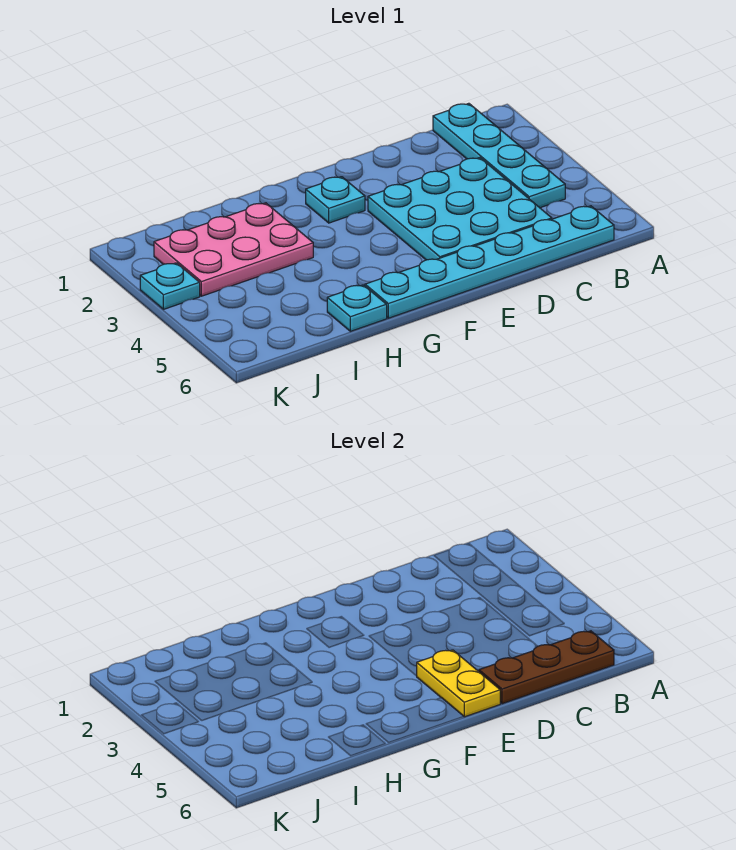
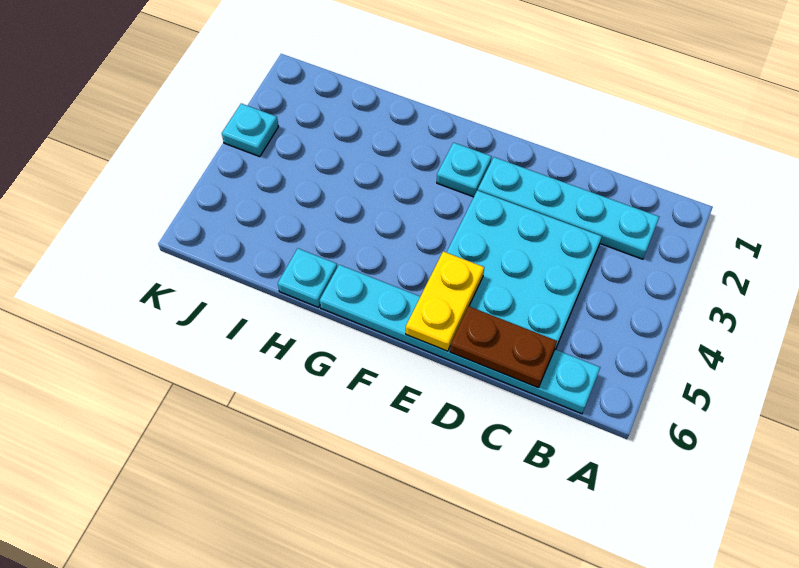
cyan 1x4 plate [433,103,565,208] -> cyan 1x4 plate turned to [478,157,659,259]
brown 1x3 plate [479,631,614,704] -> brown 1x2 plate [450,307,557,388]
pink 2x3 plate [154,203,313,296] -> none

